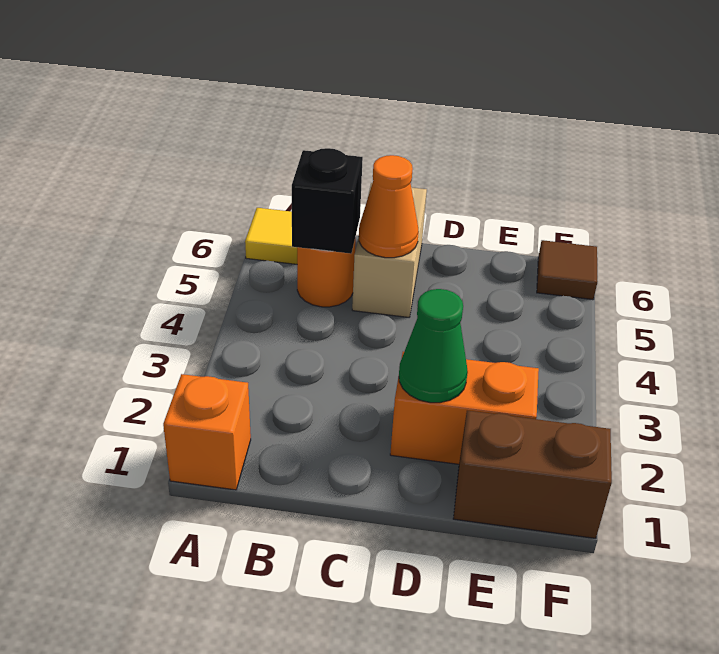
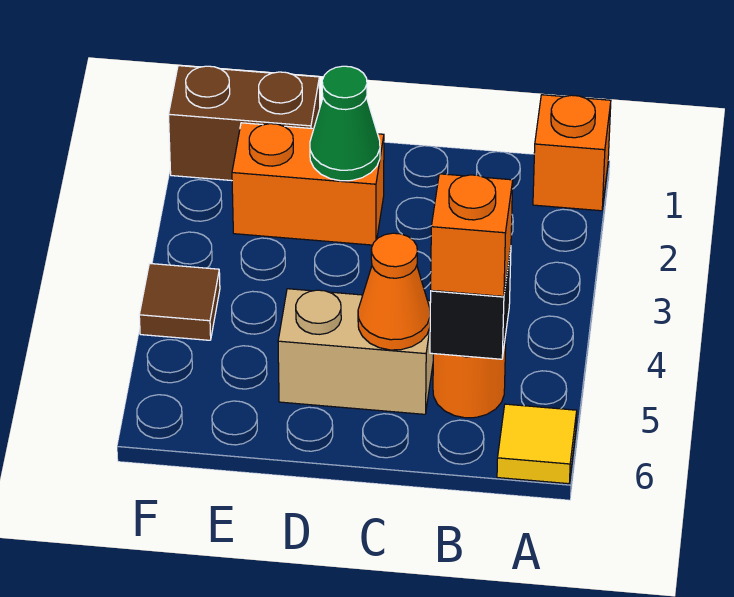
none -> orange 1x1 brick [431,174,513,296]
tan 1x2 brick [352,183,427,317] -> tan 1x2 brick turned to [278,289,433,414]
brown 1x1 tile [537,240,598,300] -> brown 1x1 tile moved to [139,263,220,340]

